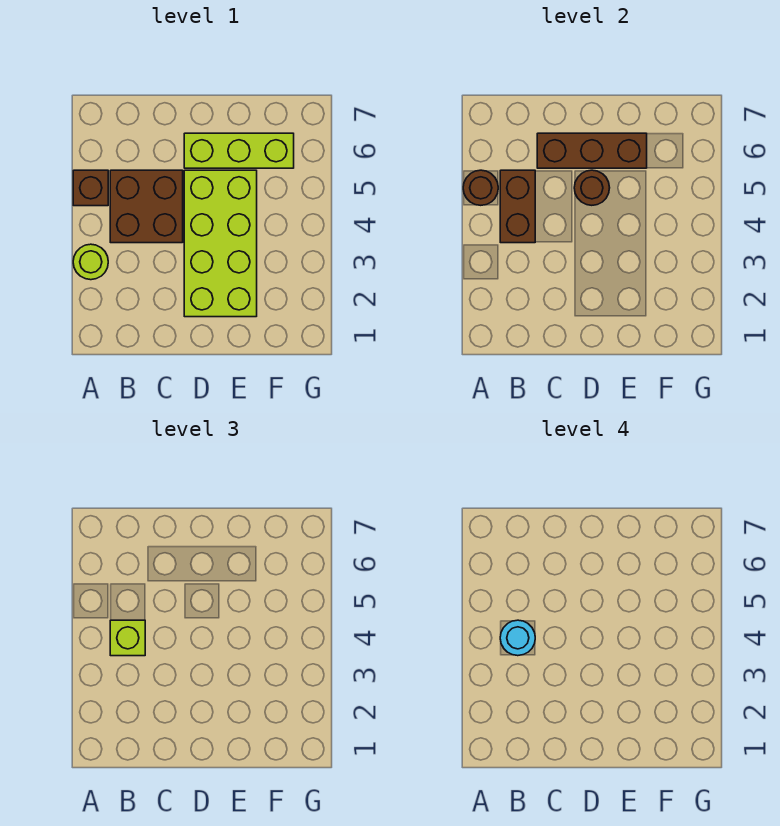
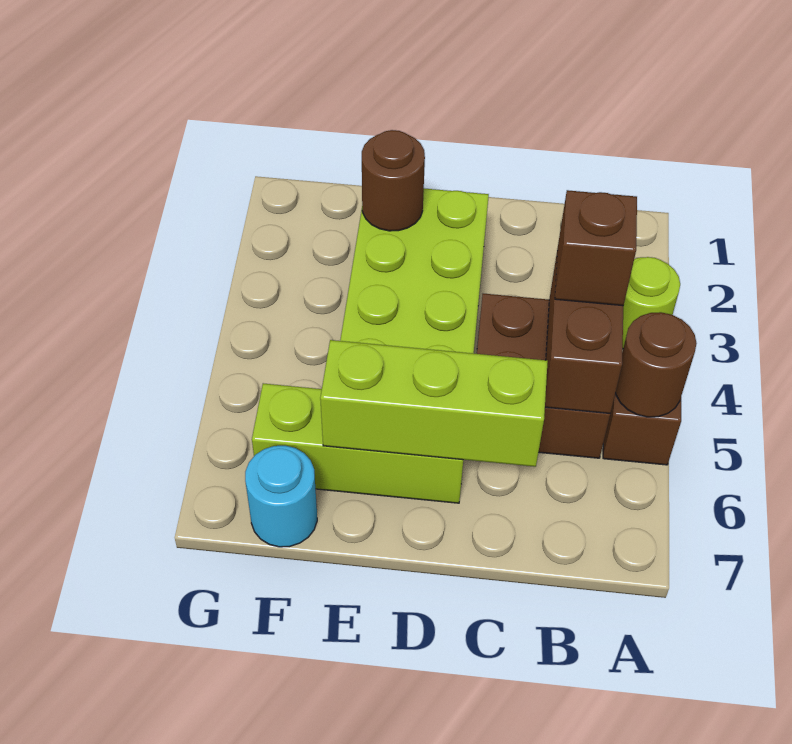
lime 1x1 brick [110,620,145,656] -> brown 1x1 brick [555,190,637,306]
cyan 1x1 round brick [500,620,535,656] -> cyan 1x1 round brick moved to [245,446,317,547]
brown 1x3 brick [537,133,647,168] -> lime 1x3 brick [320,340,548,467]
brown 1x1 round brick [574,170,610,205] -> brown 1x1 round brick moved to [362,130,425,231]

